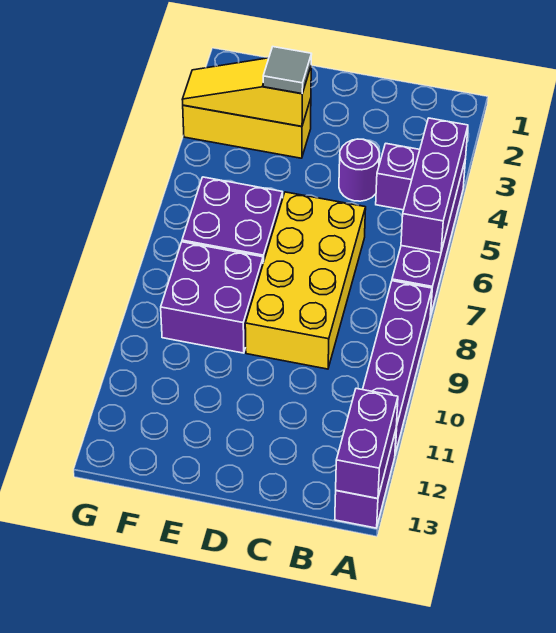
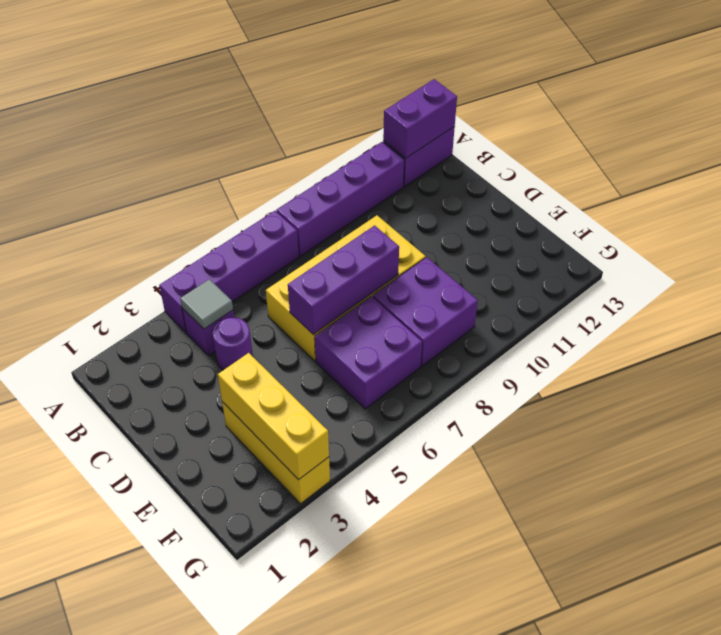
purple 1x3 brick [401,118,468,253] -> purple 1x3 brick moved to [288,226,399,335]
yellow 1x3 slope [182,58,311,126] -> yellow 1x3 brick [218,353,329,480]
grey 1x1 tile [263,47,312,94] -> grey 1x1 tile moved to [180,279,233,329]

